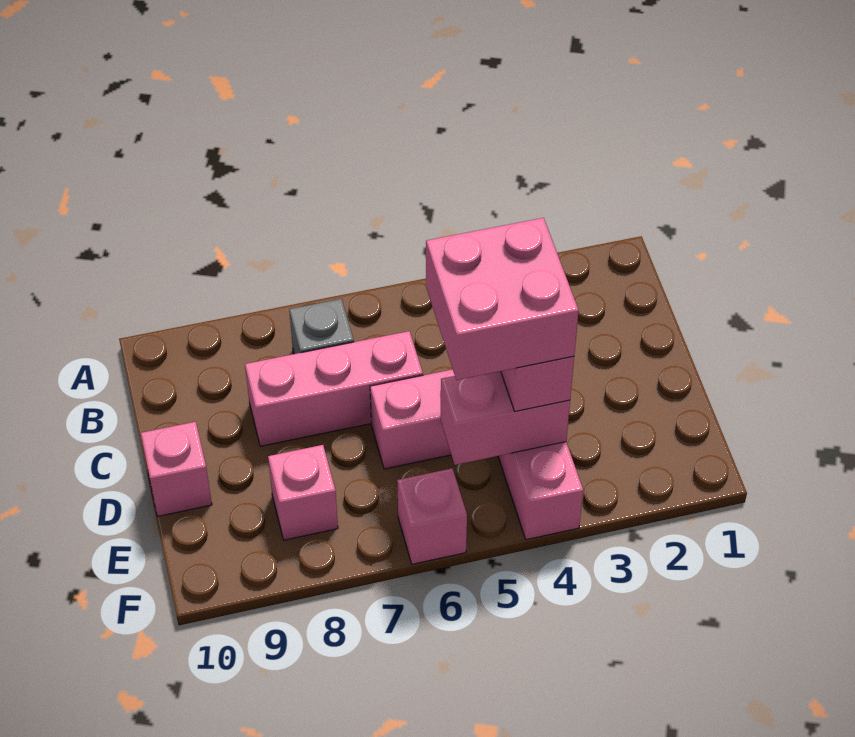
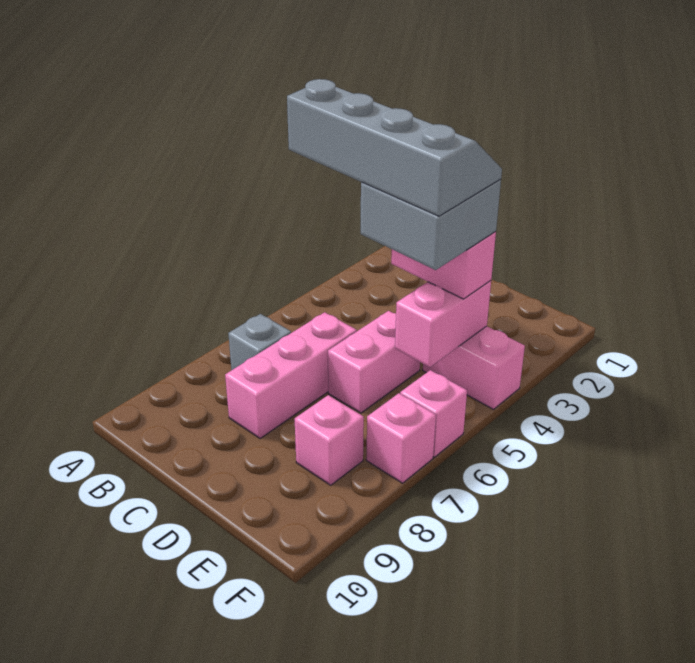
none -> grey 2x4 slope [287,79,502,216]
pink 2x2 brick [426,218,579,380] -> grey 2x2 brick [361,179,501,270]
pink 1x1 brick [141,422,212,516] -> pink 1x1 brick moved to [366,393,436,483]

